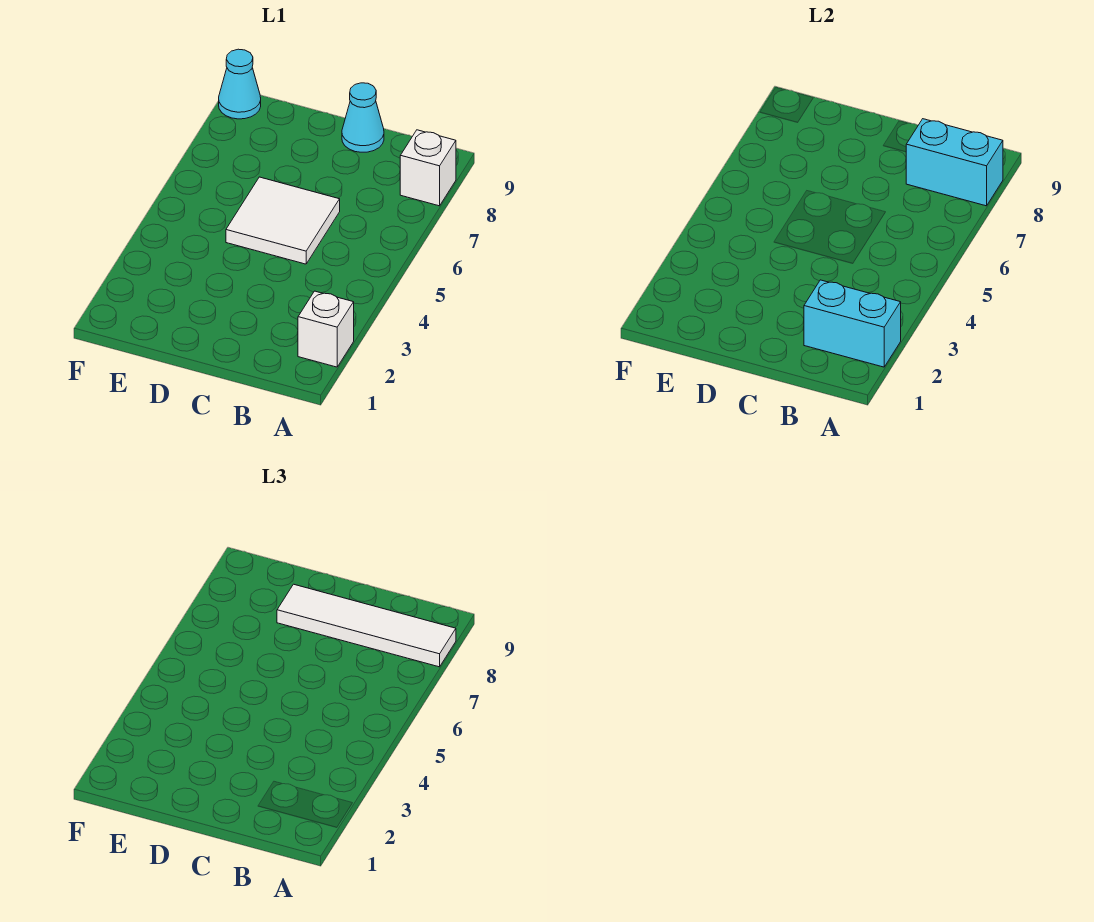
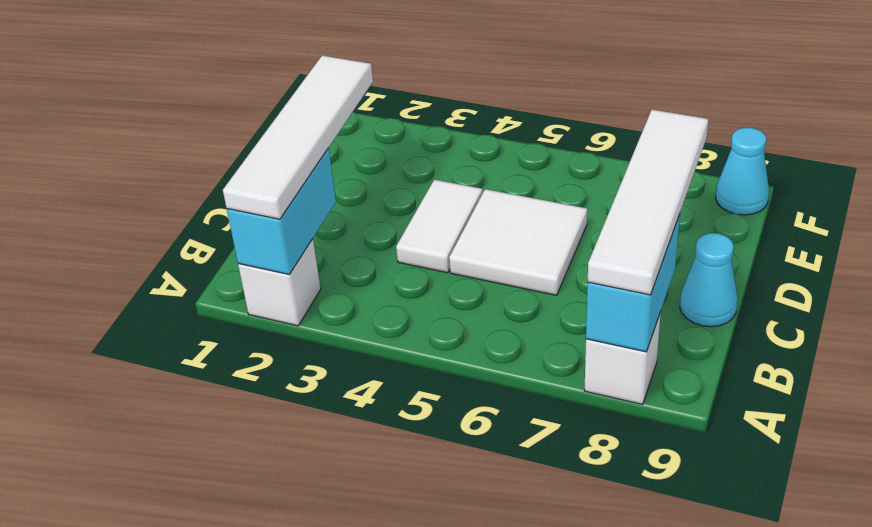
none -> white 1x4 tile [223,55,373,219]
none -> white 1x2 tile [396,180,483,273]

